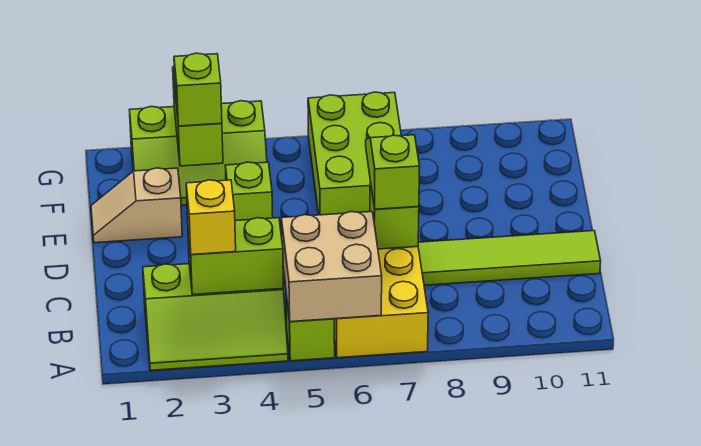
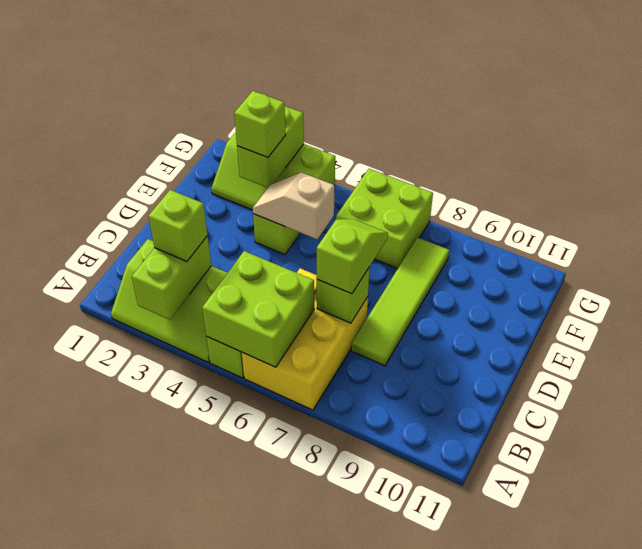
tan 2x2 brick [281,212,382,322] -> lime 2x2 brick [202,251,314,367]
lime 1x2 brick [188,218,283,295] -> lime 1x2 brick turned to [132,236,211,320]
yellow 1x1 brick [186,180,236,255] -> lime 1x1 brick [148,190,207,261]
lime 1x4 tile [418,231,601,285] -> lime 1x4 tile turned to [352,237,449,366]
tan 1x2 slope [91,168,182,243] -> tan 1x2 slope moved to [253,172,334,239]
lime 2x3 brick [308,92,401,215] -> lime 2x2 brick [336,169,433,269]

